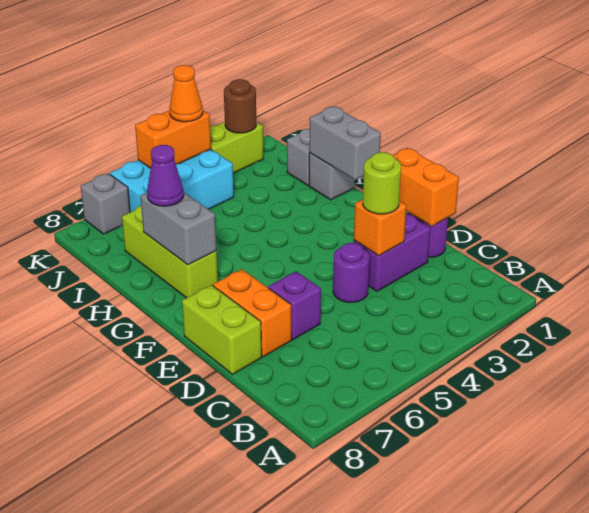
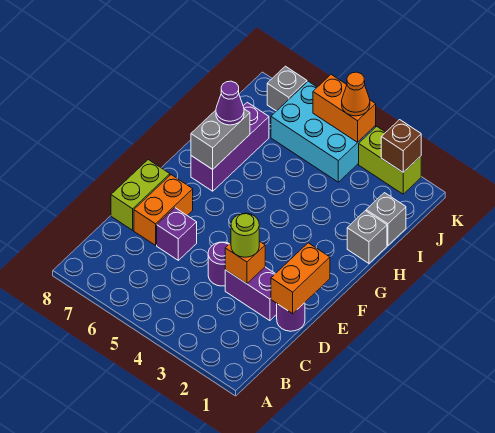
grey 1x2 brick [309,107,381,180] -> none
lime 1x3 brick [122,206,218,298] -> purple 1x3 brick [191,102,269,191]
brown 1x1 round brick [224,79,256,133] -> brown 1x1 brick [381,120,421,172]

